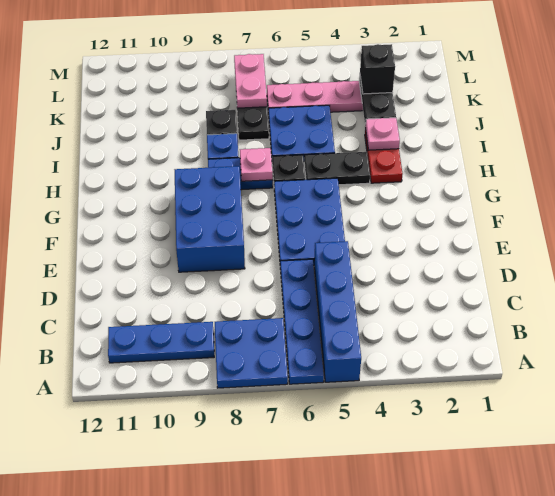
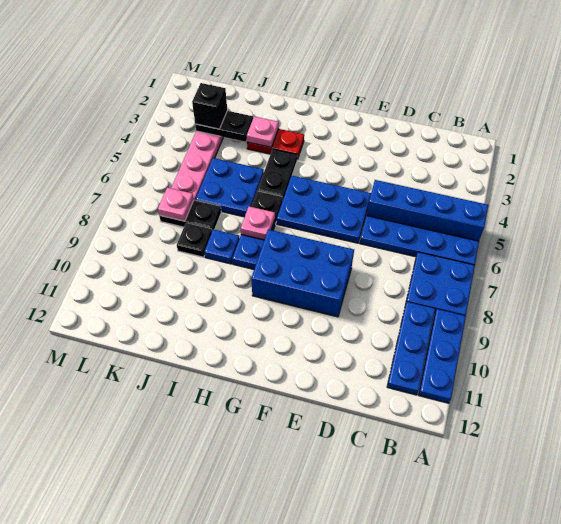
none -> blue 1x3 plate [419,309,466,403]
pink 1x2 plate [234,54,267,108] -> pink 1x1 plate [158,188,194,221]

